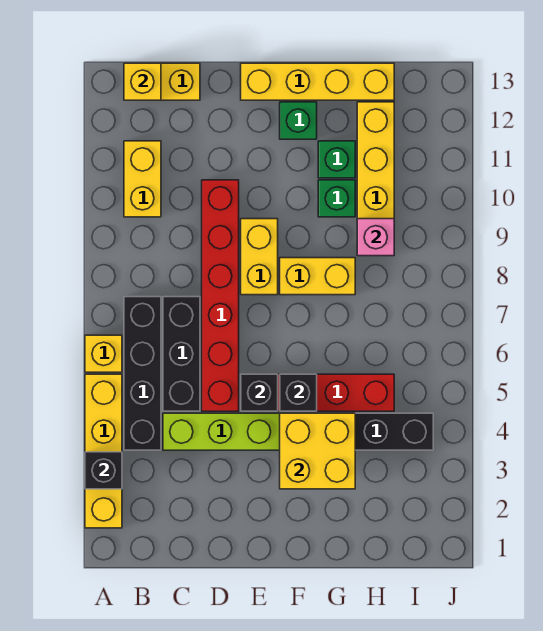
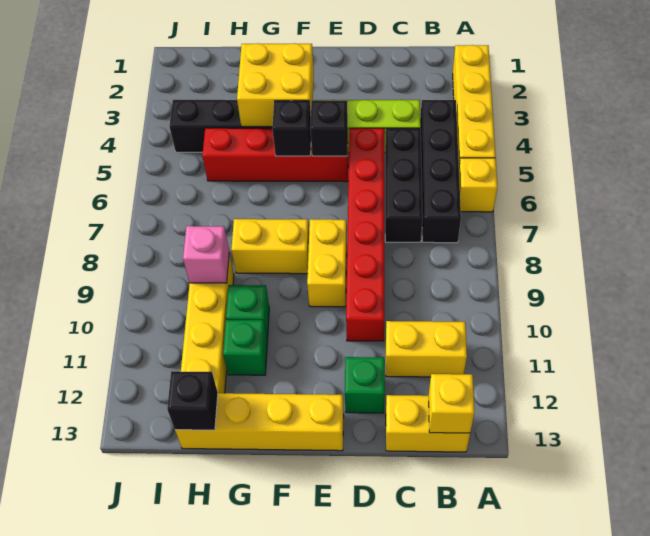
black 1x1 brick [85,452,122,489] -> black 1x1 brick moved to [167,371,218,430]
yellow 1x2 brick [124,141,161,217] -> yellow 1x2 brick turned to [386,321,467,377]
green 1x1 brick [280,102,317,139] -> green 1x1 brick moved to [345,357,385,413]

